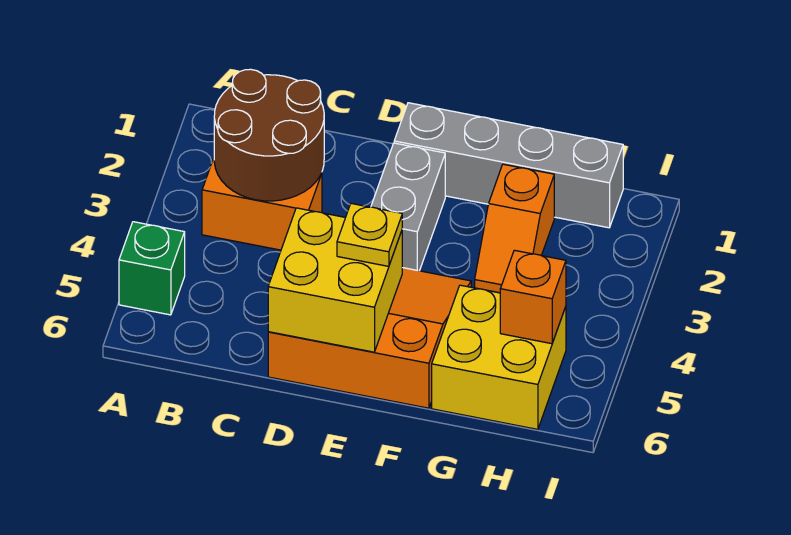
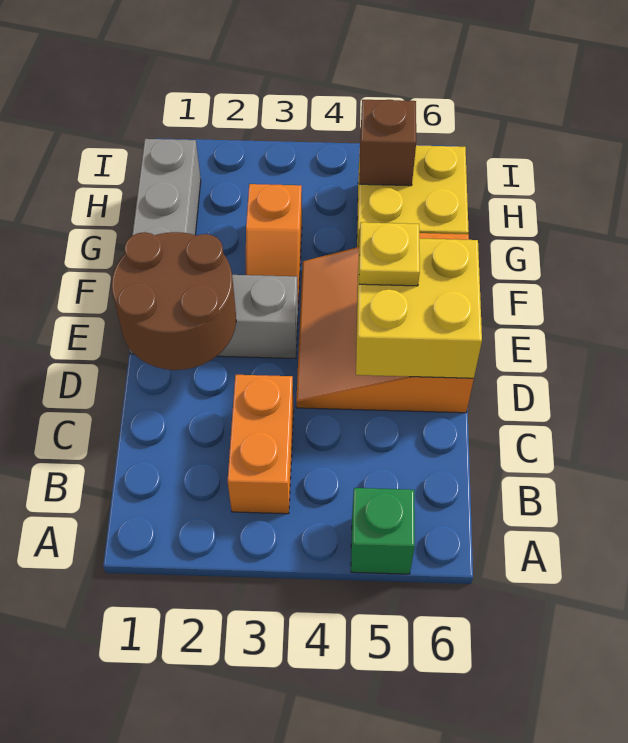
brown 2x2 round brick [214,69,324,201] -> brown 2x2 round brick moved to [112,232,236,370]
orange 1x2 slope [475,164,554,293] -> orange 1x2 slope turned to [246,184,302,303]
orange 1x1 brick [500,250,566,344] -> brown 1x1 brick [359,100,416,186]

